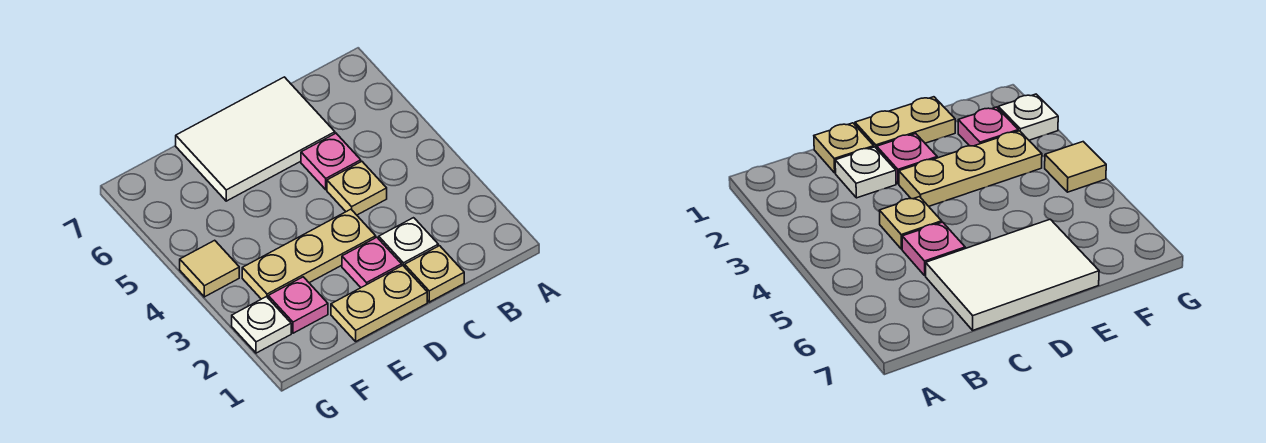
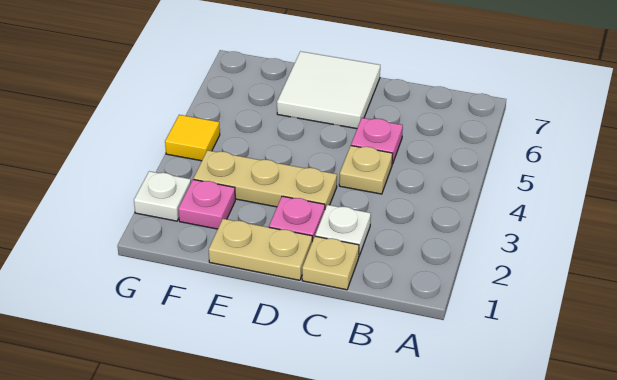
white 2x3 tile [176,77,335,201] -> white 2x2 tile [277,51,380,129]
tan 1x1 tile [180,240,239,297] -> yellow 1x1 tile [165,115,220,161]

